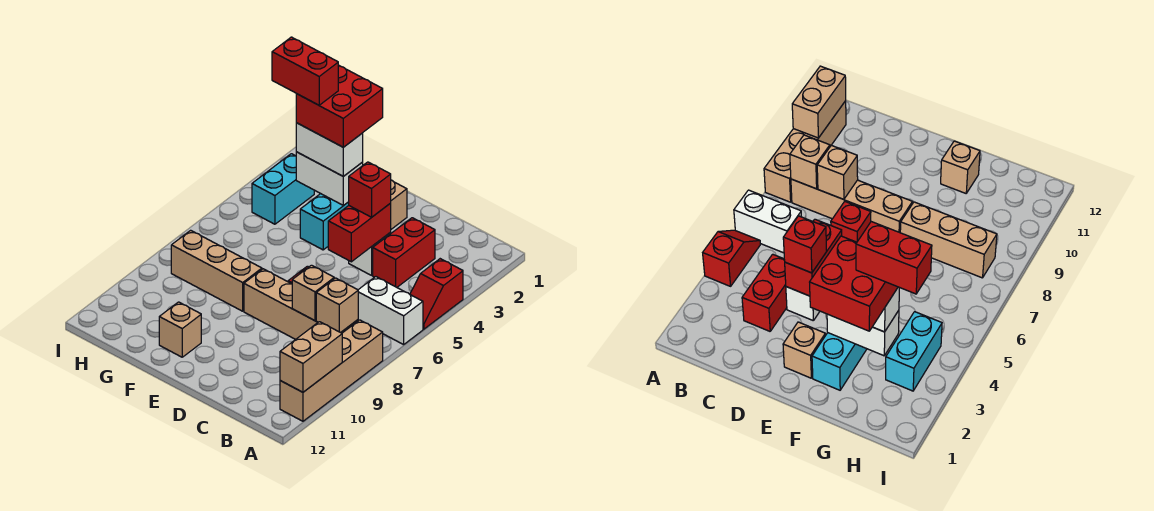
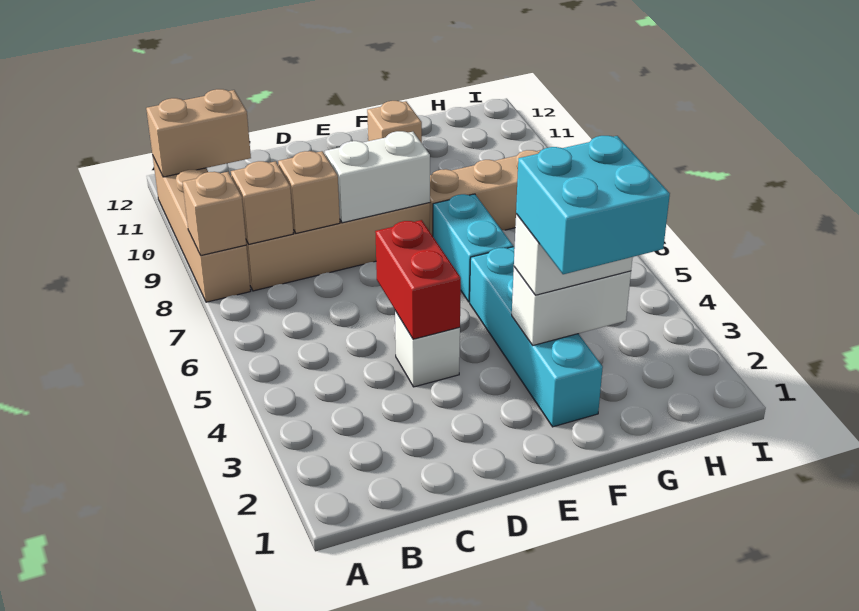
red 1x2 slope [410,259,463,329] -> none
white 1x2 brick [358,277,423,345] -> white 1x2 brick moved to [325,131,430,223]
tan 1x2 brick [280,322,342,392] -> tan 1x2 brick turned to [146,89,251,177]
red 1x2 brick [373,218,435,287] -> none
red 1x1 brick [349,162,391,217] -> none
red 1x1 brick [831,202,871,242] -> none
tan 1x1 brick [391,180,407,229] -> tan 1x1 brick moved to [183,172,246,255]
cyan 1x3 brick [300,194,349,250] -> cyan 1x4 brick [470,247,603,427]
red 2x2 brick [296,65,383,147] -> cyan 2x2 brick [516,136,670,274]
red 1x2 brick [272,37,338,105] -> none
cyan 1x2 brick [252,154,314,224] -> cyan 1x2 brick moved to [433,194,513,302]

